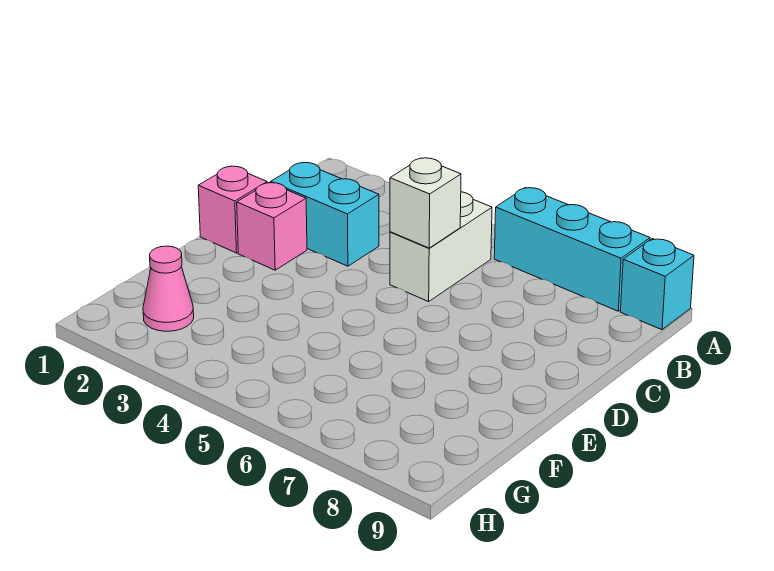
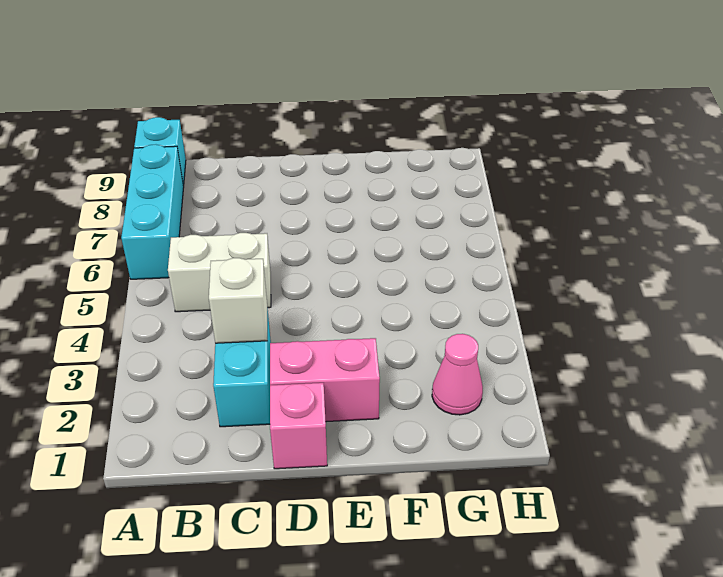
white 1x1 brick [390,158,461,248] -> white 1x1 brick moved to [209,258,267,343]
pink 1x1 brick [237,183,307,270] -> pink 1x2 brick [270,338,380,422]

